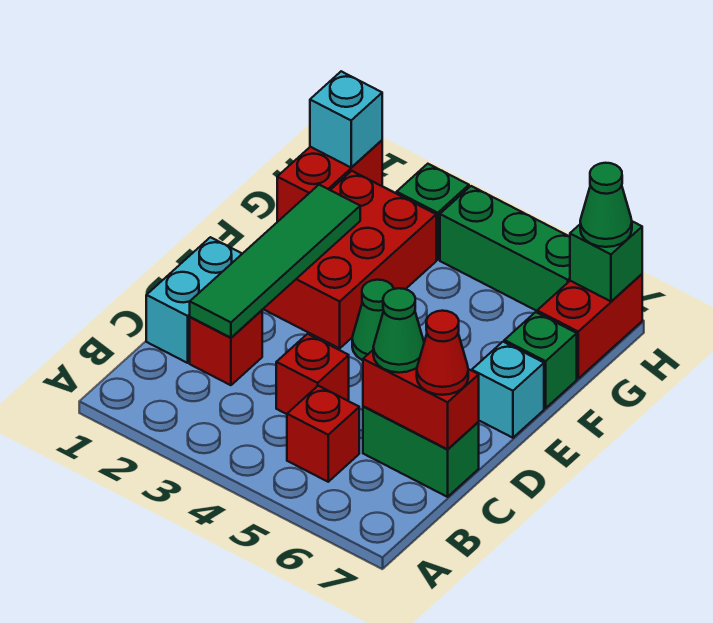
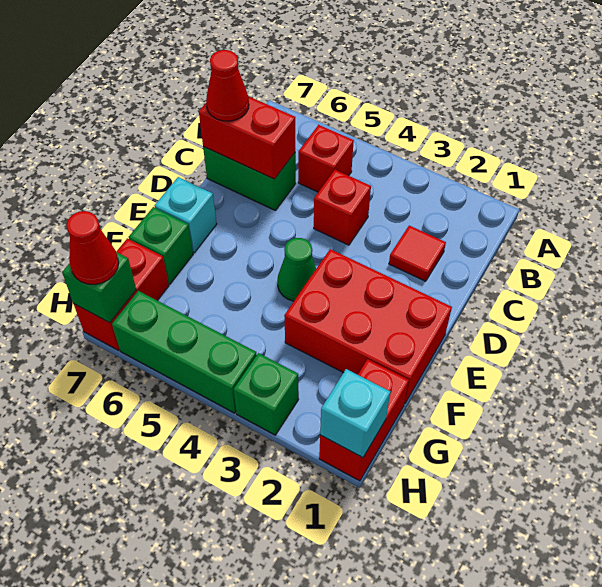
cyan 1x2 brick [146,237,242,363] -> none
red 1x1 brick [190,310,262,385] -> red 1x1 tile [389,226,446,281]
green 1x4 tile [190,185,360,338] -> none
green 1x1 cone [373,288,424,373] -> none
red 2x3 brick [264,171,436,348] -> red 2x3 brick turned to [284,249,452,404]
green 1x1 cone [580,163,632,247] -> red 1x1 cone [67,211,119,284]

